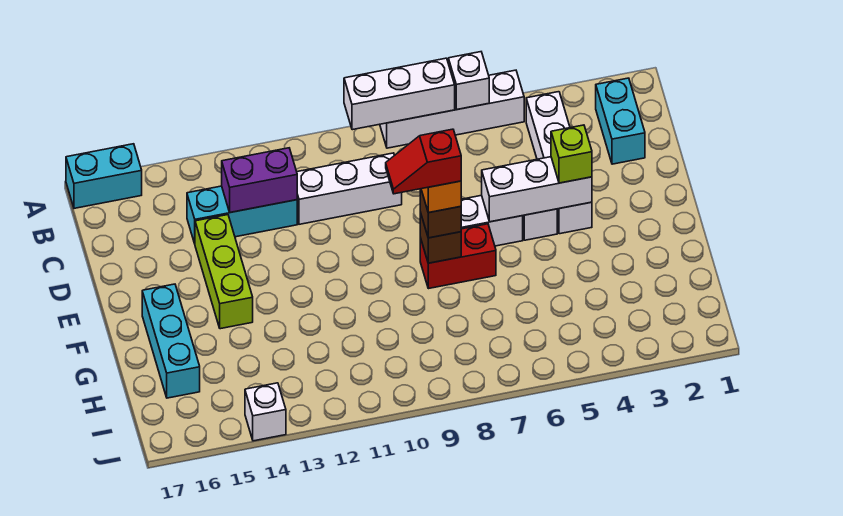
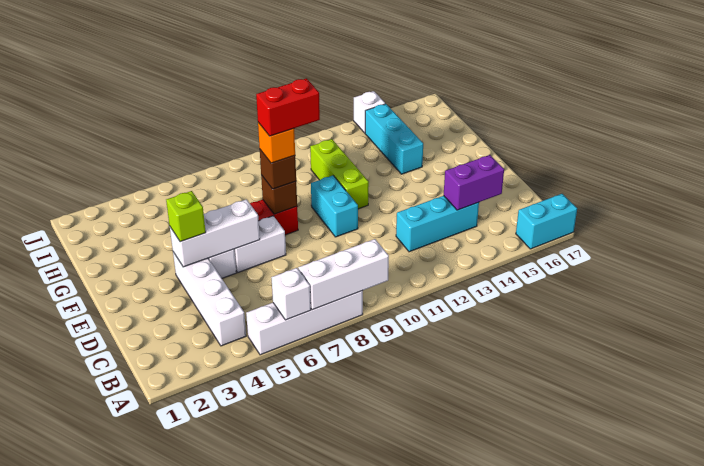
cyan 1x2 brick [596,78,645,164] -> cyan 1x2 brick moved to [311,176,358,237]
white 1x3 brick [297,153,402,224] -> none
purple 1x2 brick [222,148,297,212] -> purple 1x2 brick moved to [444,155,504,210]
lime 1x3 brick [195,215,253,329] -> lime 1x3 brick moved to [310,139,369,209]
red 1x2 slope [386,129,461,194] -> red 1x2 brick [256,78,320,136]
cyan 1x3 brick [142,284,200,398] -> cyan 1x3 brick moved to [365,104,423,174]

